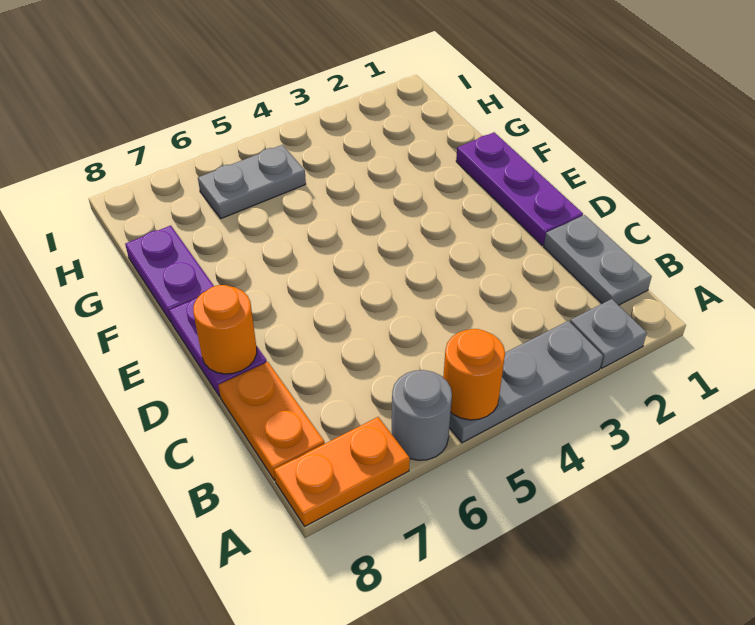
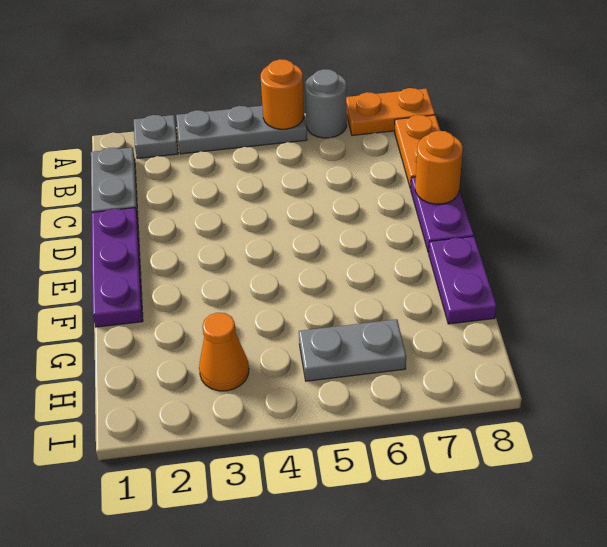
none -> orange 1x1 cone [199,313,249,391]

